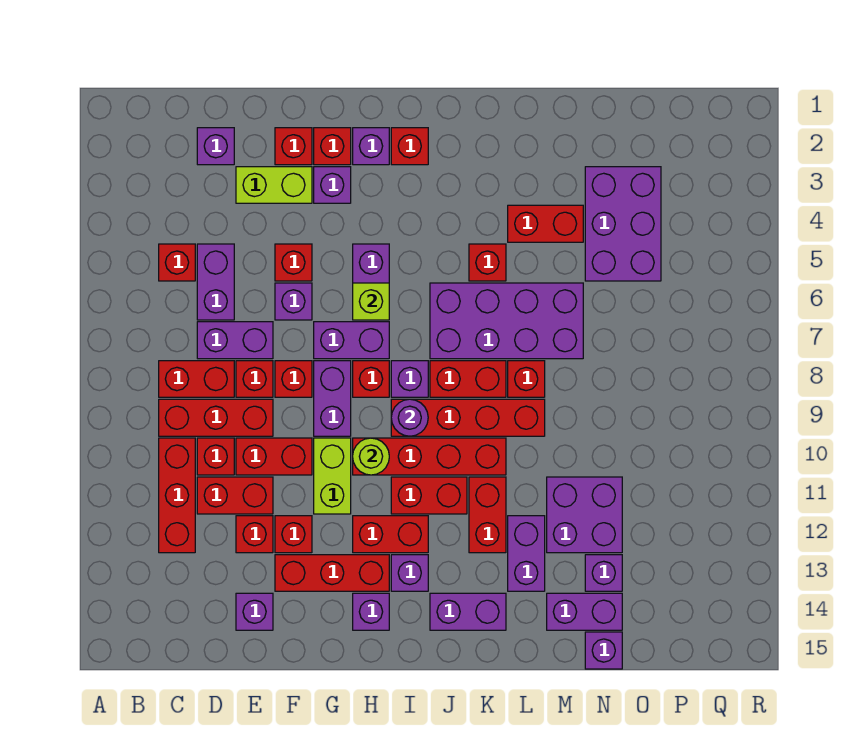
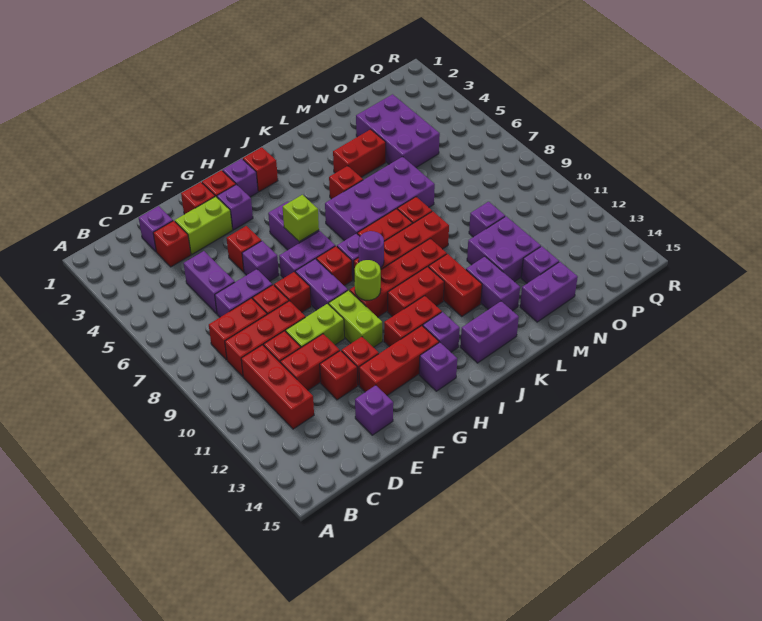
red 1x1 brick [159,244,195,281] -> red 1x1 brick moved to [153,221,191,267]
red 1x2 brick [236,438,312,475] -> lime 1x2 brick [286,304,344,348]
purple 1x1 brick [585,632,622,669] -> purple 1x1 brick moved to [469,202,505,237]

